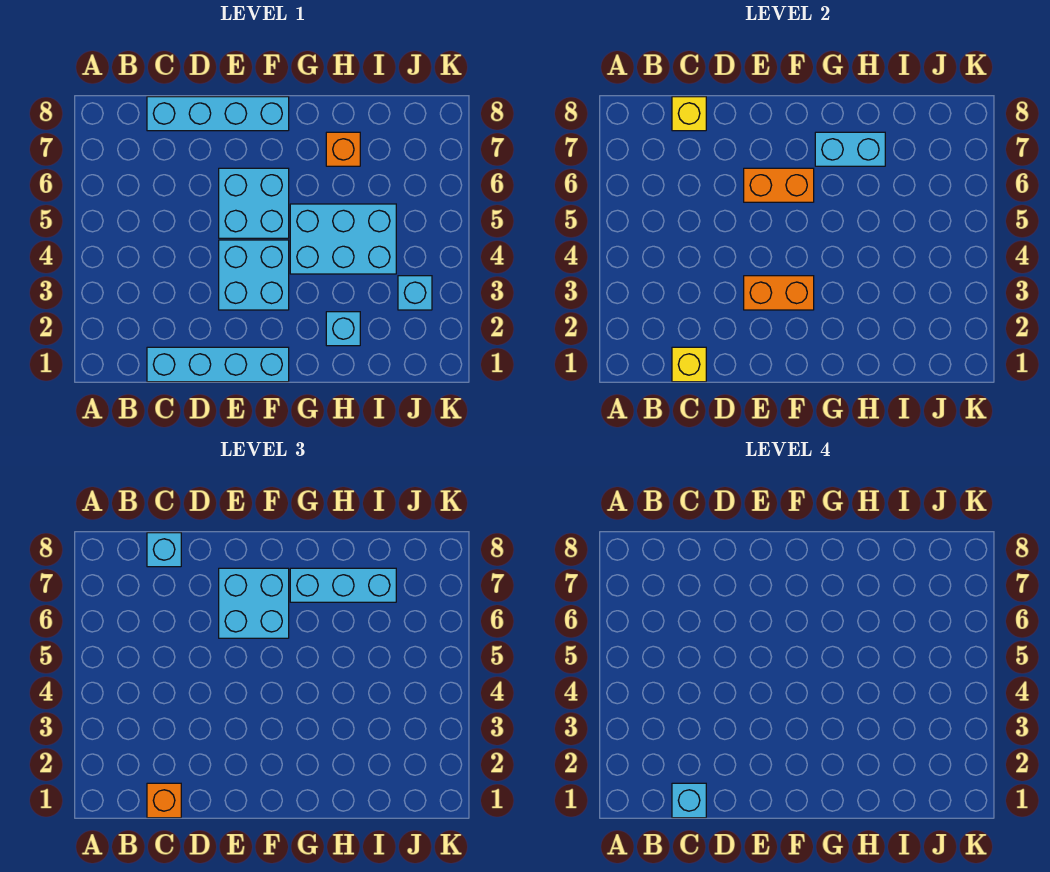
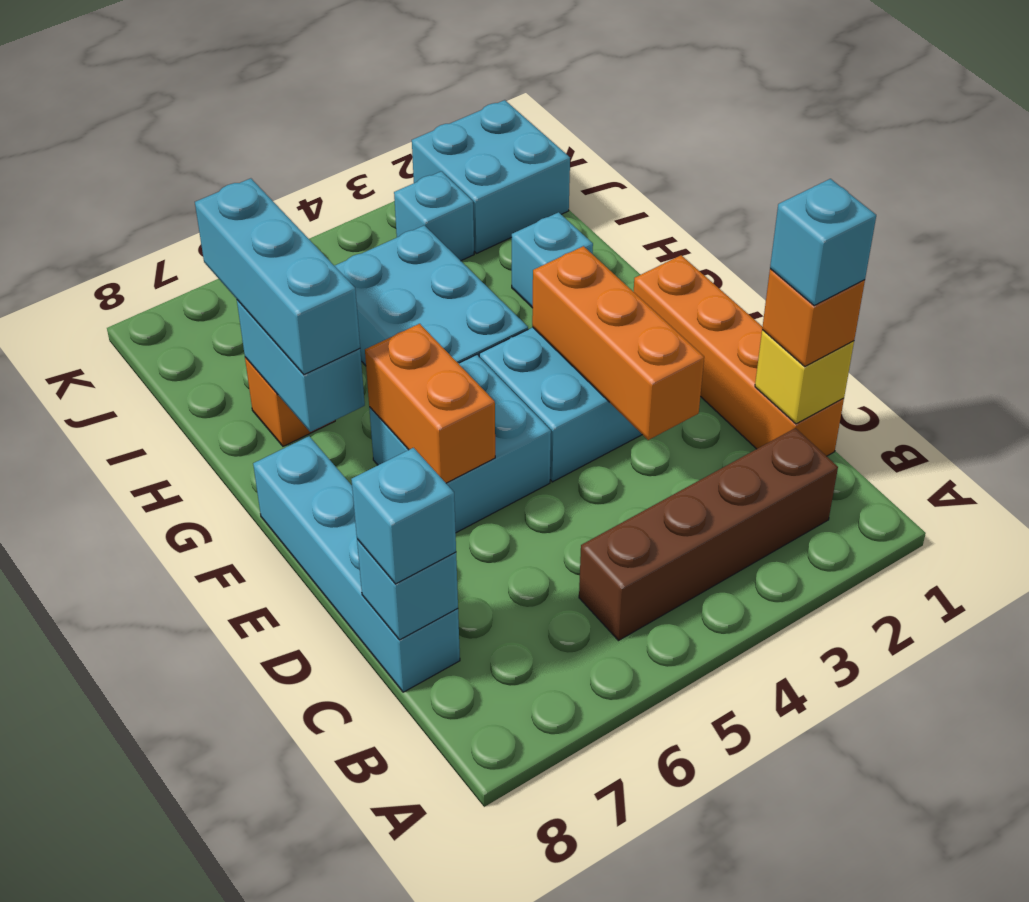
none -> brown 1x4 brick [579,428,838,640]
cyan 1x4 brick [147,347,289,382] -> orange 1x4 brick [634,255,844,456]
yellow 1x1 brick [672,97,706,131] -> cyan 1x1 brick [357,539,458,640]
orange 1x2 brick [744,276,814,310] -> orange 1x3 brick [532,246,704,440]
cyan 2x2 brick [219,568,289,638] -> cyan 2x2 brick moved to [412,100,570,253]

